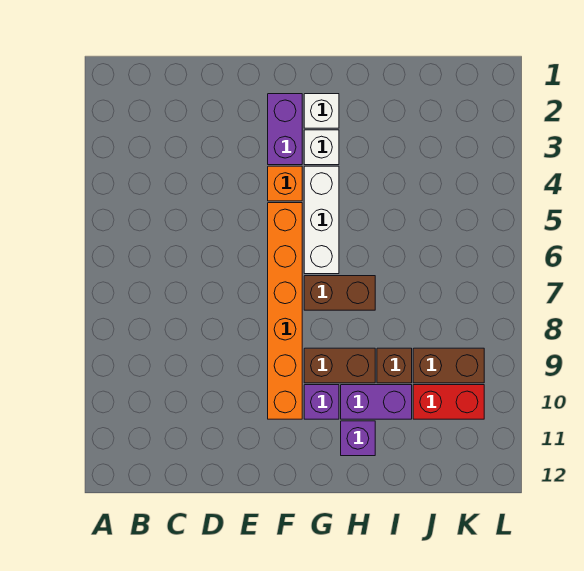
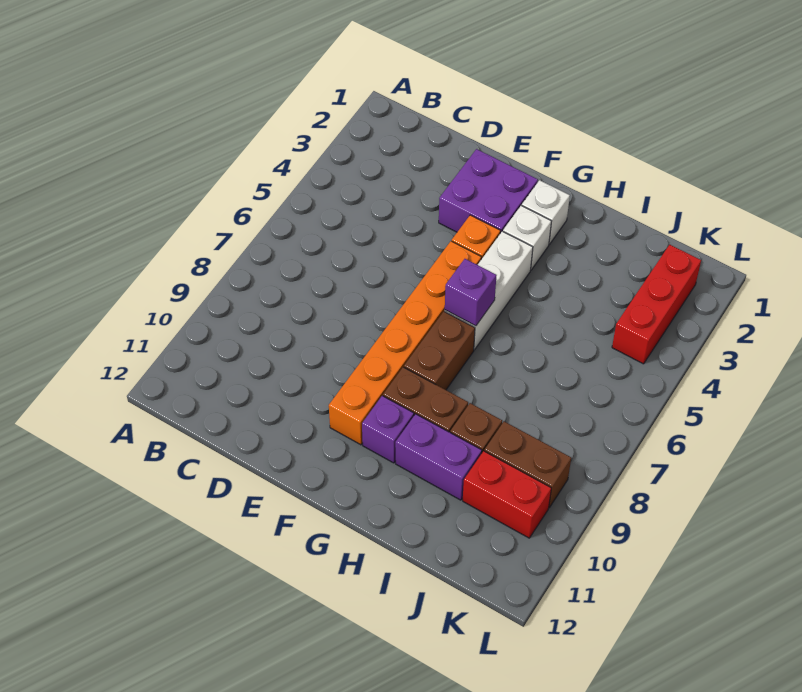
purple 1x2 brick [268,94,302,165] -> purple 2x2 brick [439,149,538,233]
brown 1x2 brick [304,276,375,310] -> brown 1x2 brick turned to [404,311,475,390]
purple 1x1 brick [341,421,375,456] -> purple 1x1 brick moved to [445,259,497,326]
none -> red 1x3 brick [612,245,701,364]

